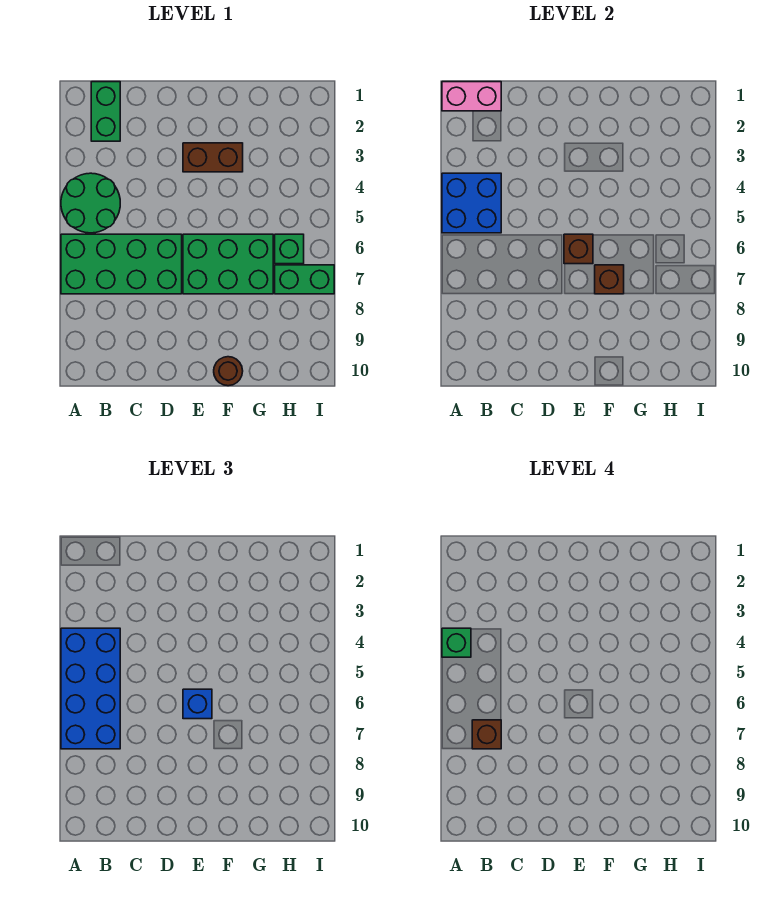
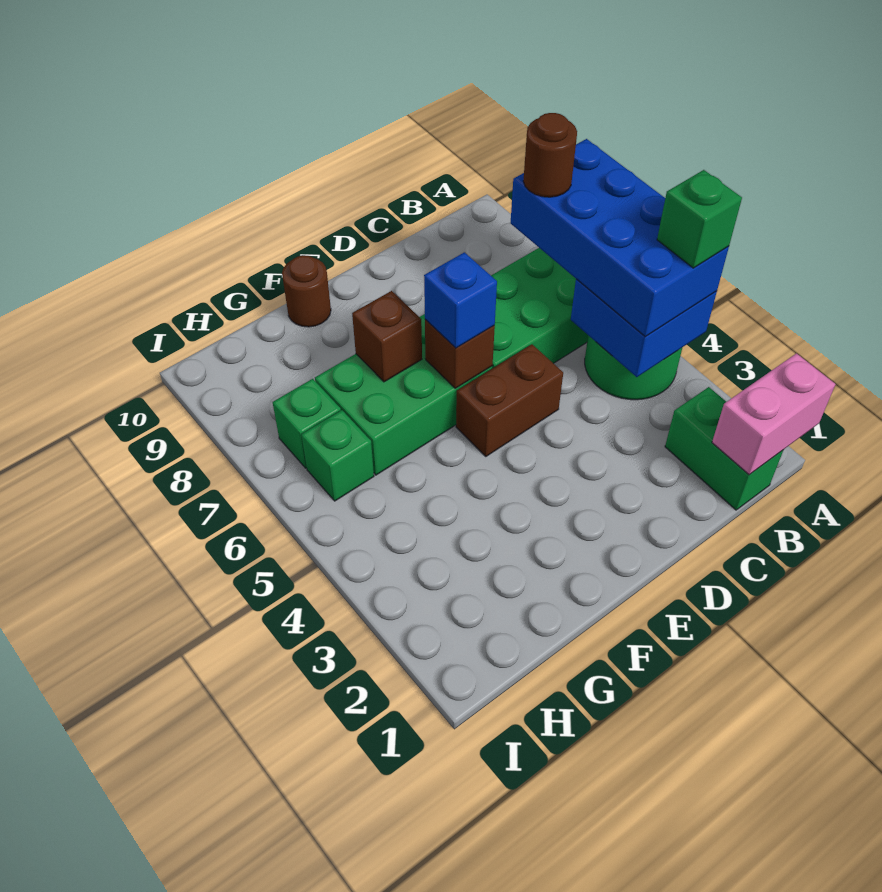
brown 1x1 brick [472,720,501,749] -> brown 1x1 round brick [523,113,577,197]
brown 1x2 brick [183,143,243,172] -> brown 1x2 brick moved to [456,344,563,456]
green 1x2 brick [275,265,334,294] -> green 1x1 brick [273,379,341,468]

